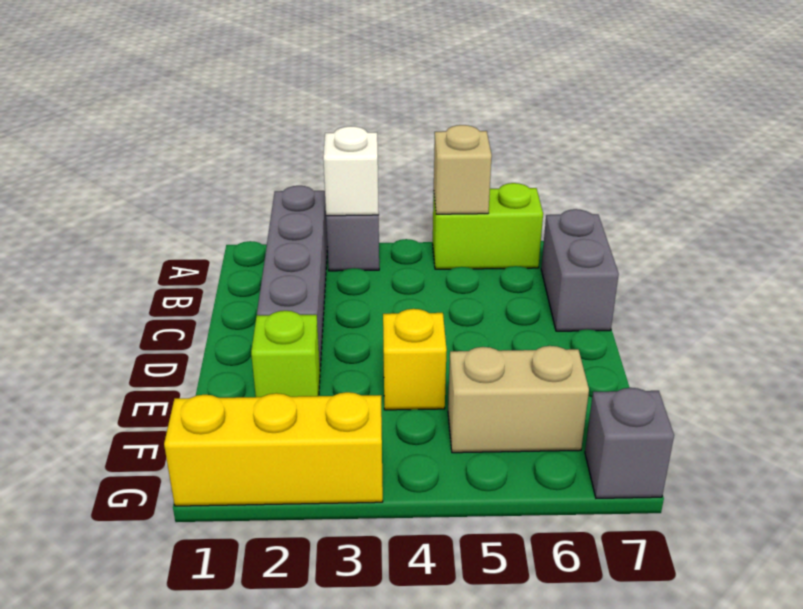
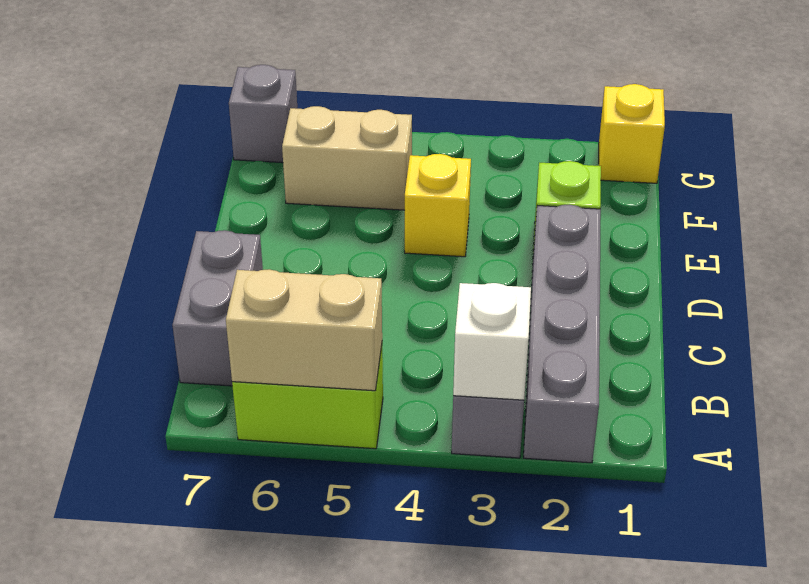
tan 1x1 brick [434,125,492,214] -> tan 1x2 brick [226,269,382,391]
yellow 1x3 brick [164,392,383,506] -> yellow 1x1 brick [599,84,665,183]

